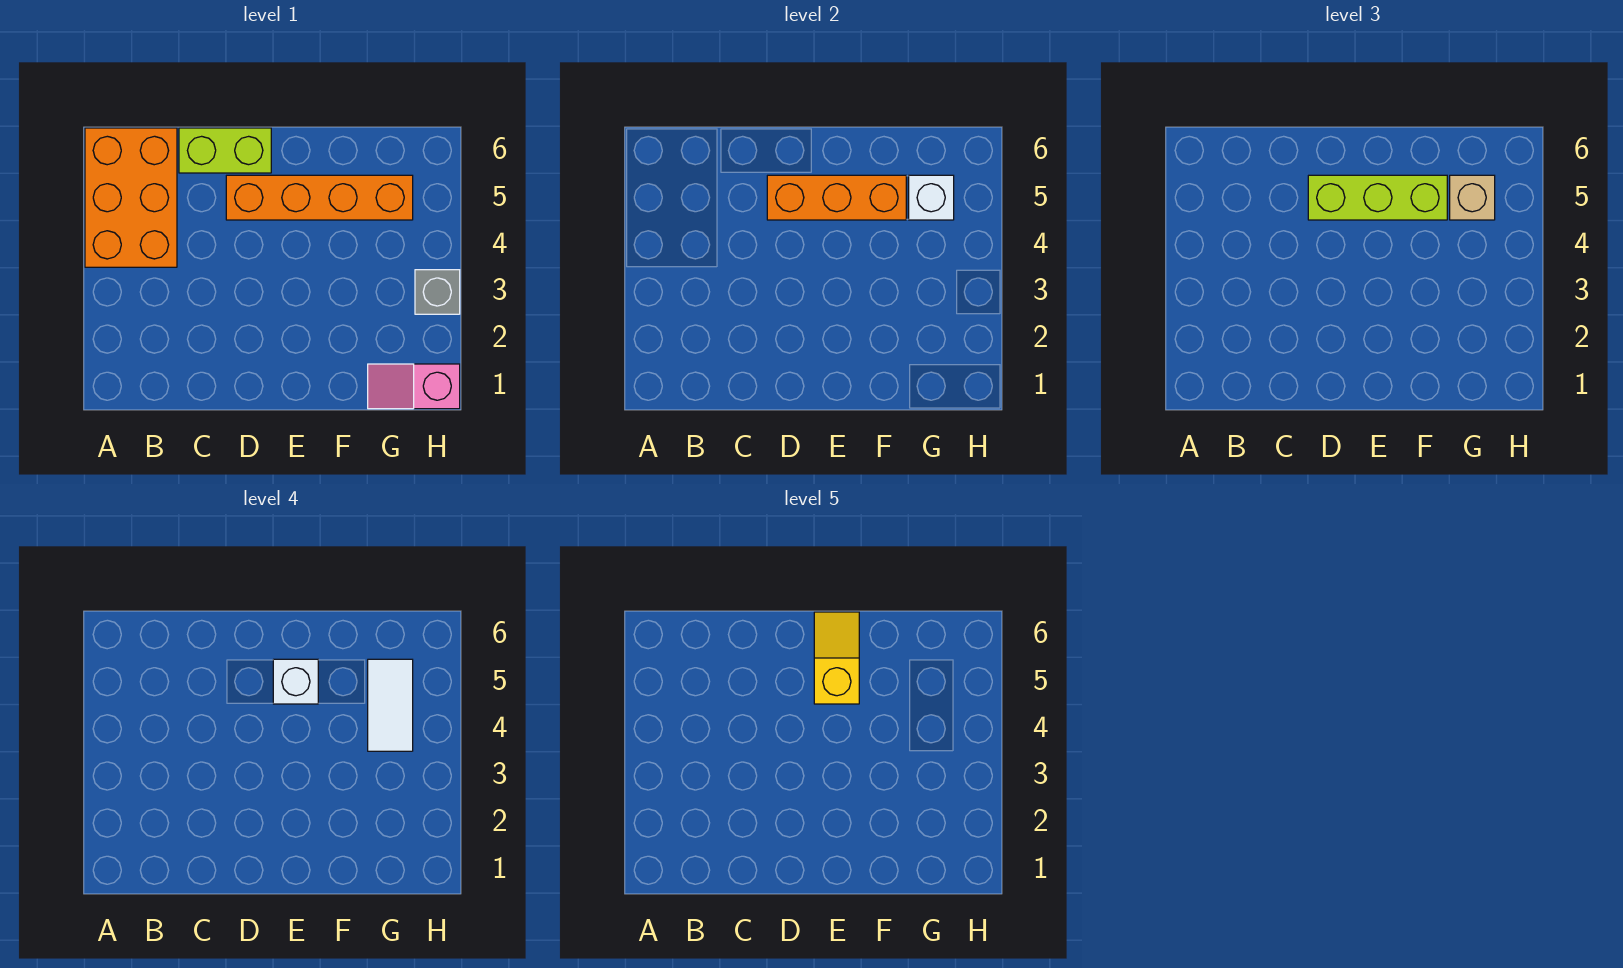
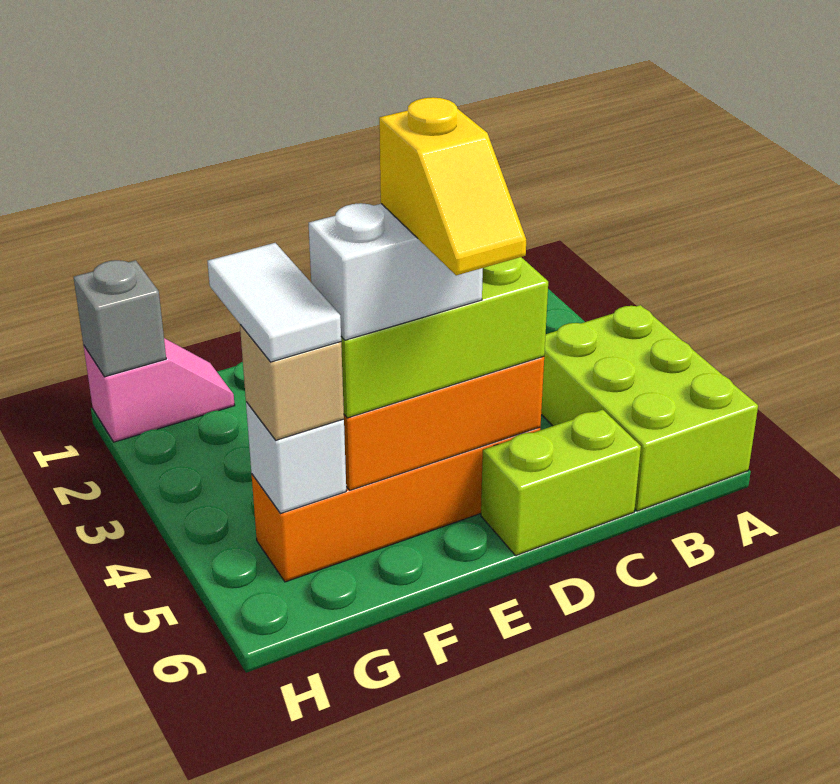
orange 2x3 brick [85,128,177,267] -> lime 2x3 brick [541,305,758,511]
white 1x1 brick [273,659,318,704] -> white 1x2 brick [309,203,483,340]
grey 1x1 brick [415,270,460,314] -> grey 1x1 brick moved to [74,260,166,377]

